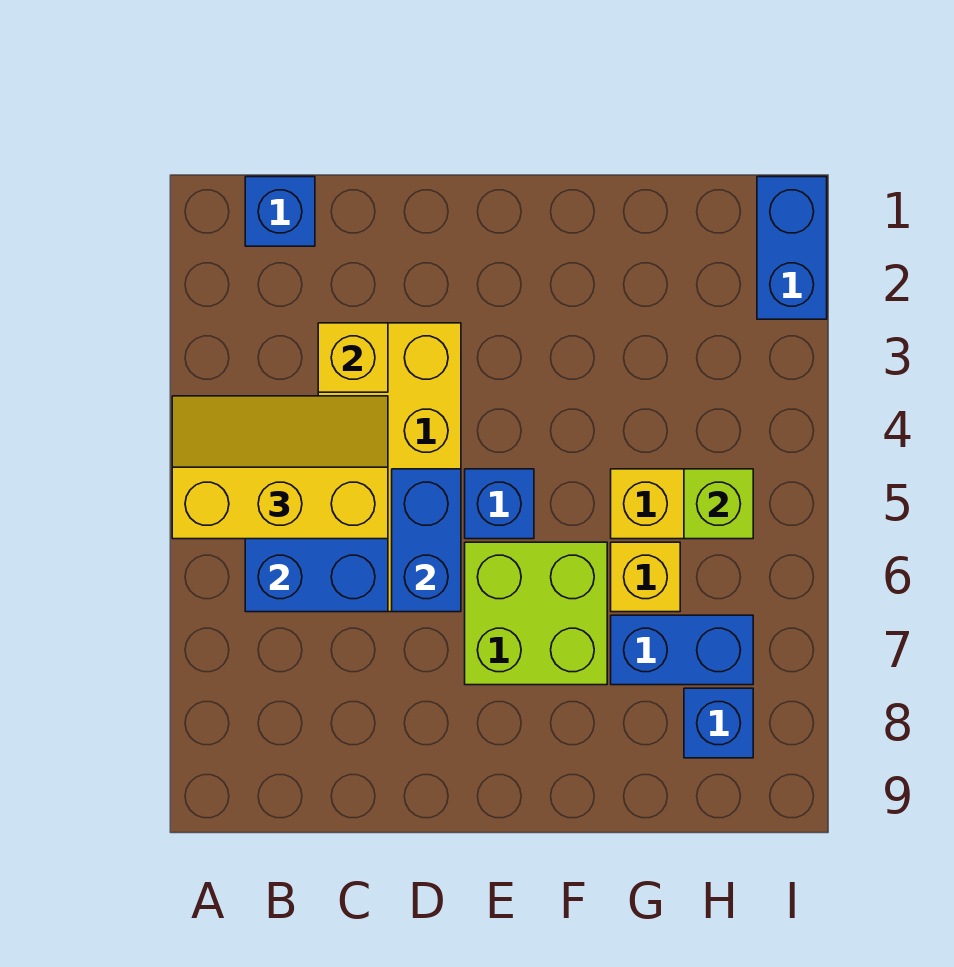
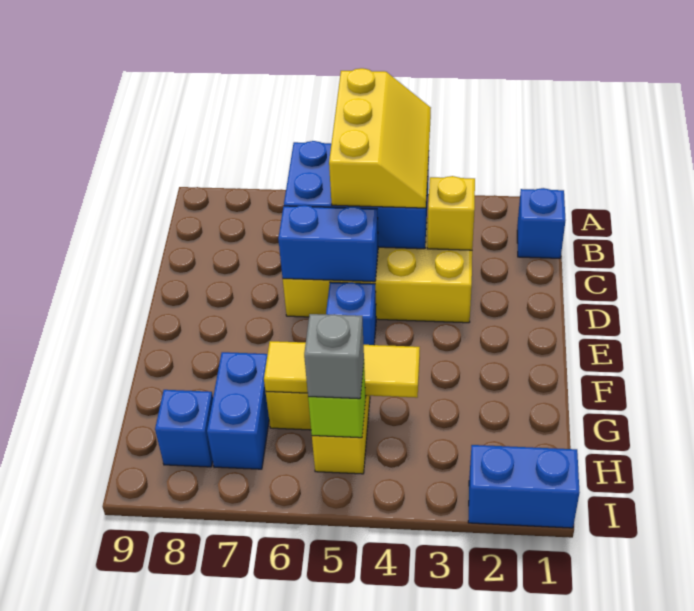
lime 2x2 brick [465,542,607,685] -> none
none -> yellow 1x3 tile [264,341,420,398]
none -> grey 1x1 brick [304,314,364,399]

